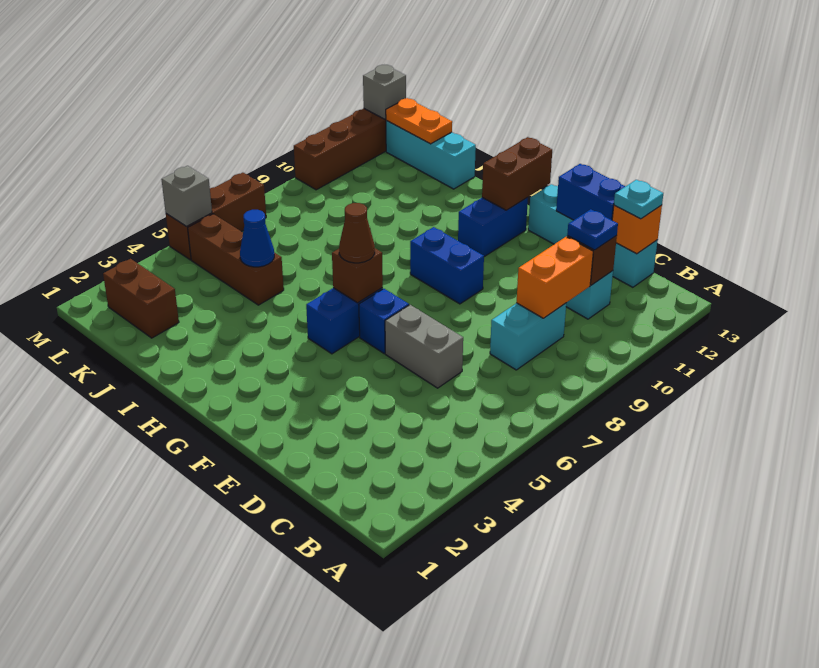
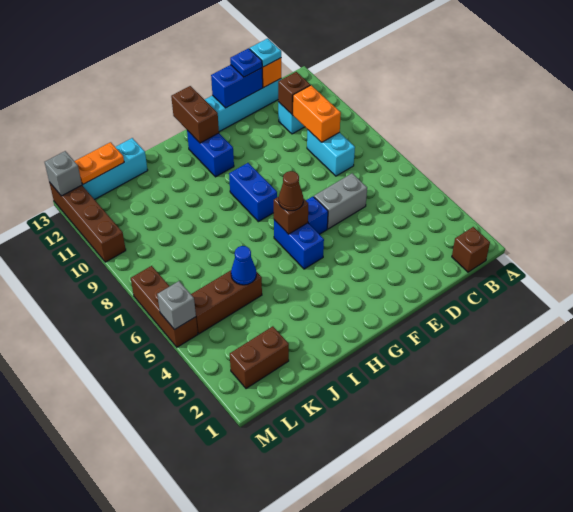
none -> brown 1x1 brick [452,227,490,272]
blue 1x1 plate [567,209,618,250] -> blue 1x1 plate moved to [230,48,262,77]
blue 1x2 brick [410,227,484,304] -> blue 1x2 brick turned to [229,163,277,222]

